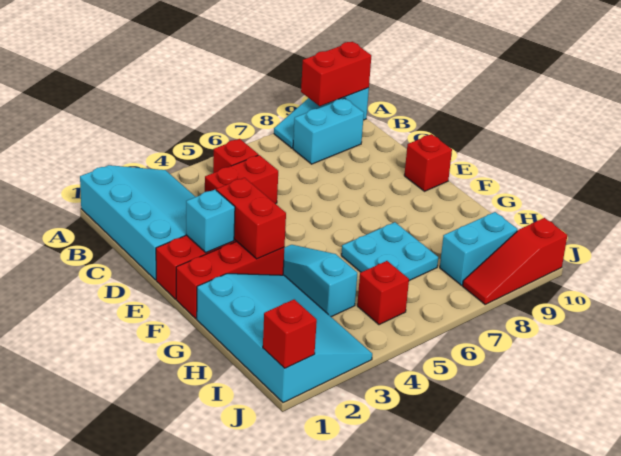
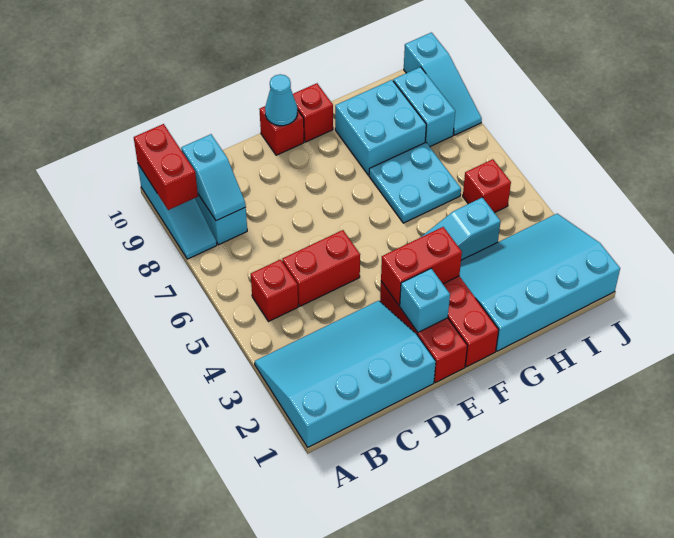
none -> cyan 1x2 slope [181,134,246,221]
red 1x2 brick [205,155,278,204] -> red 1x2 brick turned to [282,230,360,306]
none -> cyan 1x1 cone [265,74,297,126]
none -> cyan 2x2 brick [335,80,426,175]
red 1x1 brick [263,299,317,368] -> red 1x1 brick moved to [293,83,333,142]
red 1x3 slope [463,218,567,305] -> cyan 1x3 slope [404,33,482,135]

